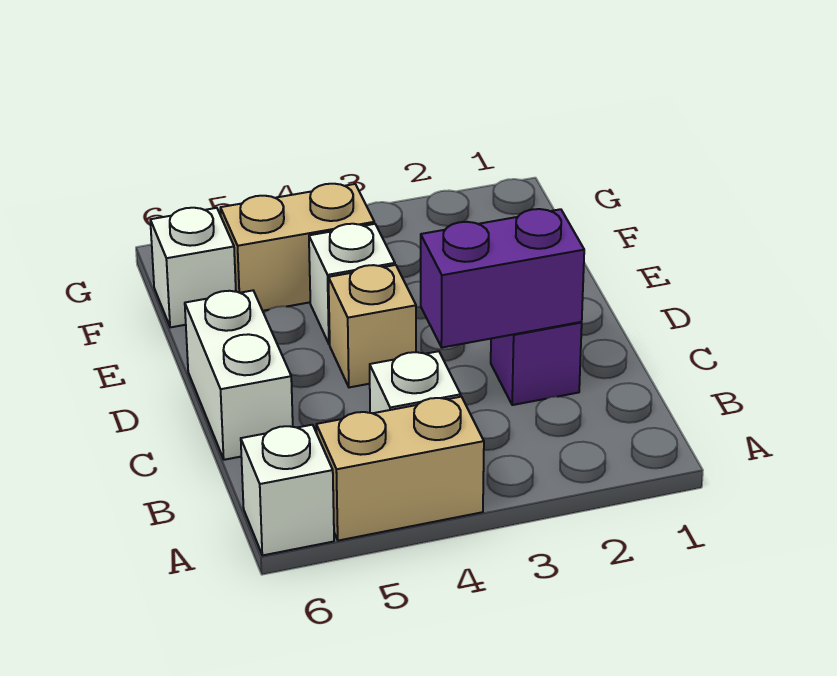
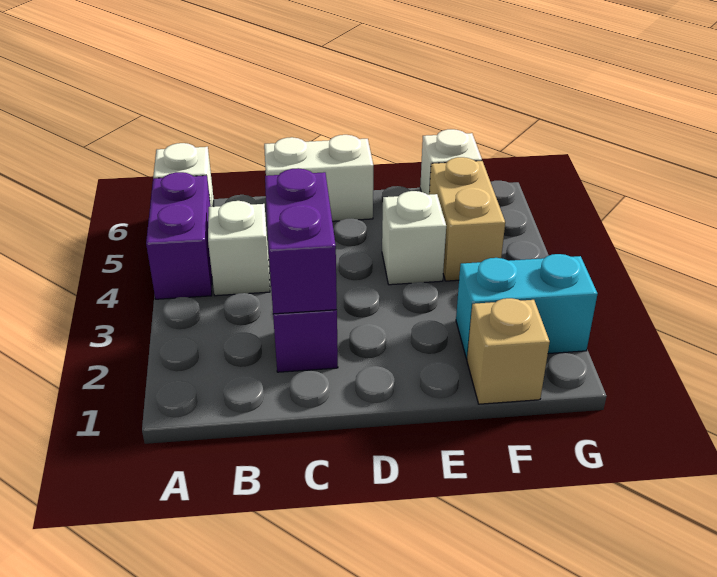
tan 1x2 brick [316,397,484,541] -> purple 1x2 brick [146,172,212,299]
tan 1x1 brick [328,265,416,387] -> tan 1x1 brick moved to [467,298,550,404]
none -> cyan 1x2 brick [456,254,597,359]

